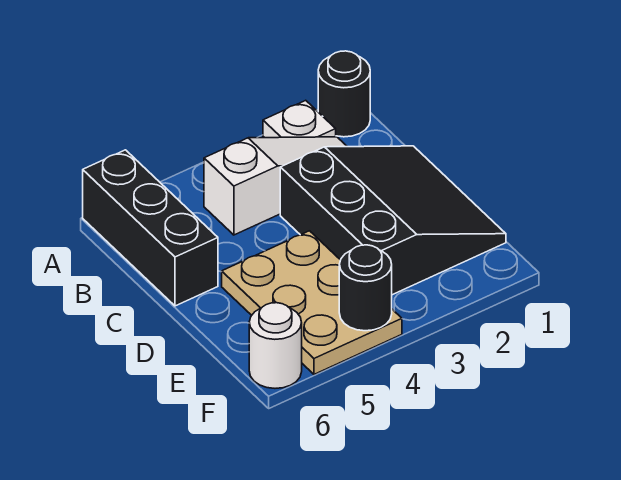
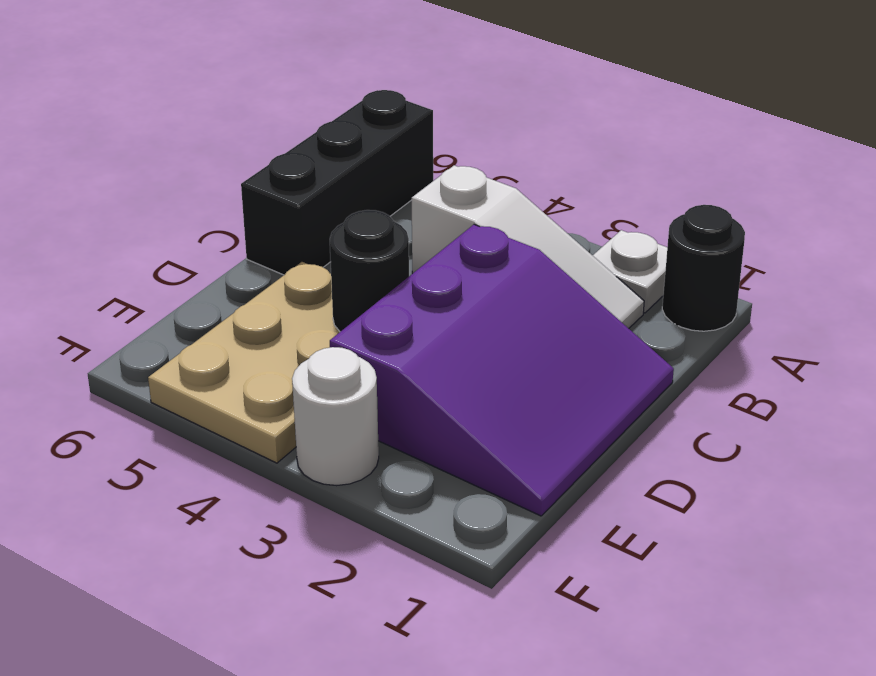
black 3x3 slope [280,146,506,295] -> purple 3x3 slope [330,225,674,516]
black 1x1 round brick [339,245,392,331] -> black 1x1 round brick moved to [330,210,409,332]
white 1x1 round brick [249,303,302,388] -> white 1x1 round brick moved to [292,347,379,486]

